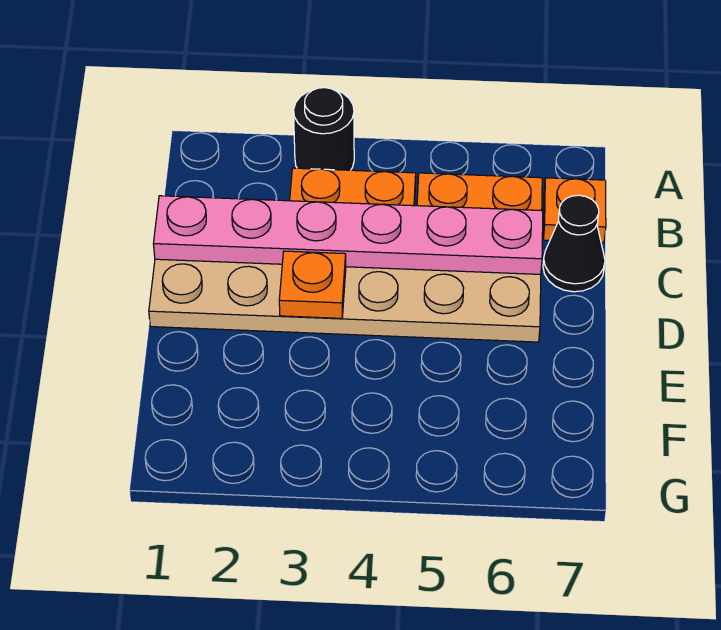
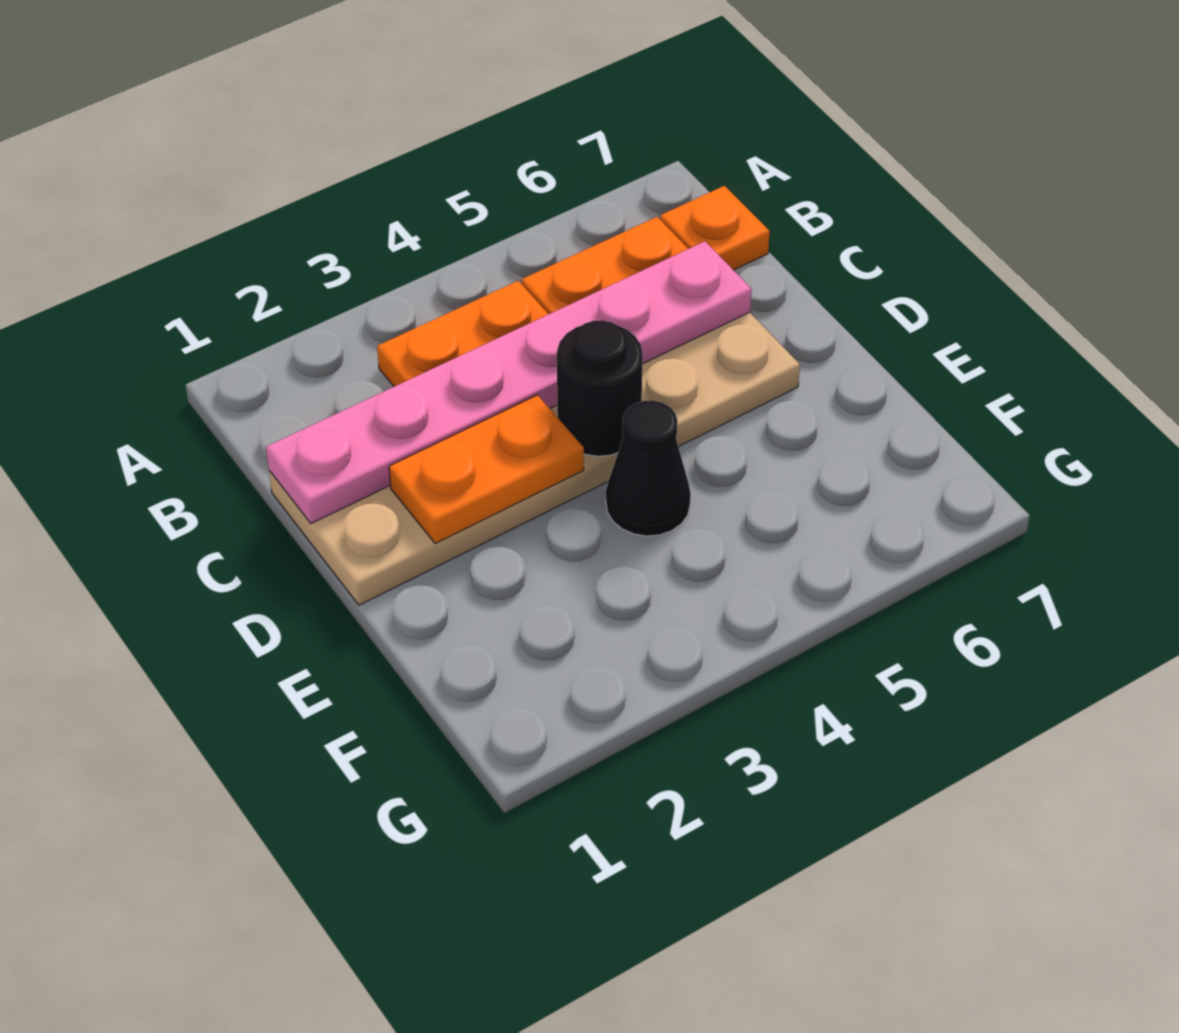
black 1x1 round brick [294,88,354,170] -> black 1x1 round brick moved to [557,320,643,456]
black 1x1 cone [543,195,605,292] -> black 1x1 cone moved to [606,400,691,536]
orange 1x1 plate [279,251,346,318] -> orange 1x2 plate [389,395,584,544]

